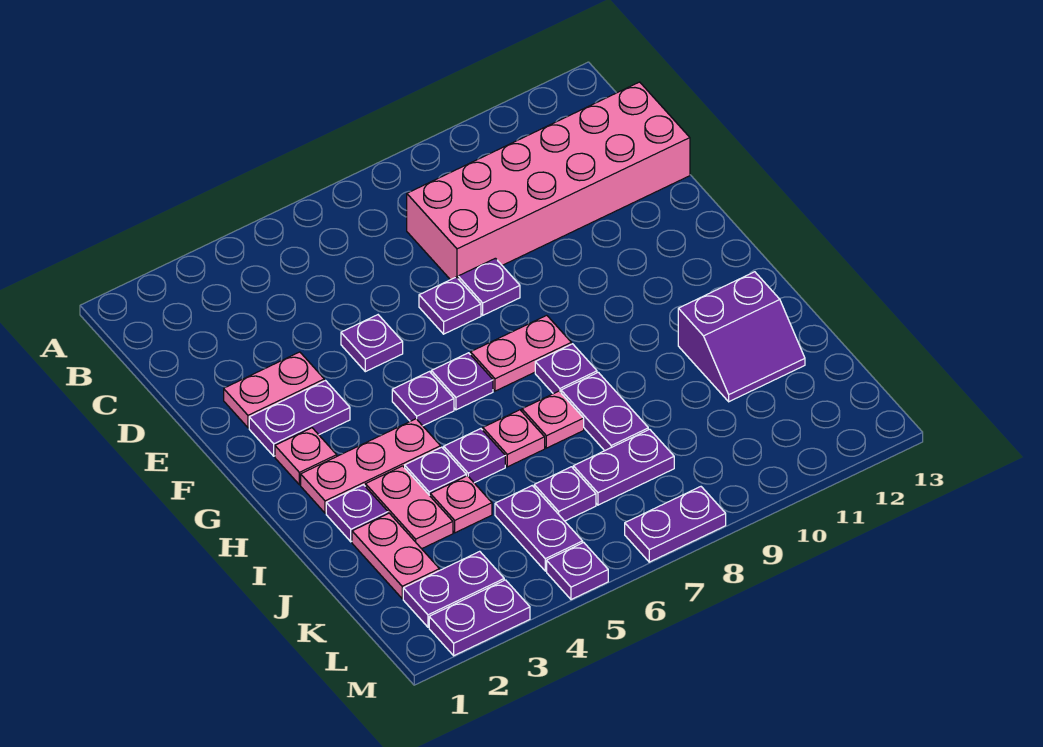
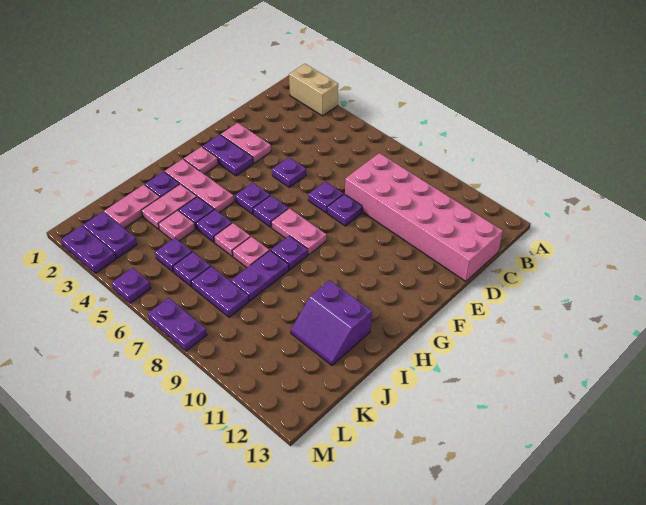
none -> tan 1x2 brick [289,64,338,116]
purple 1x2 plate [495,486,583,571] -> purple 1x1 plate [155,238,192,272]

